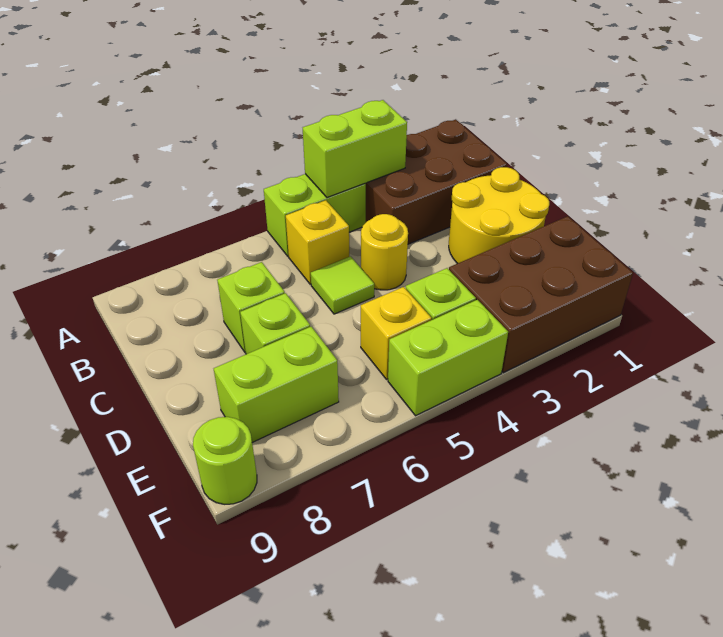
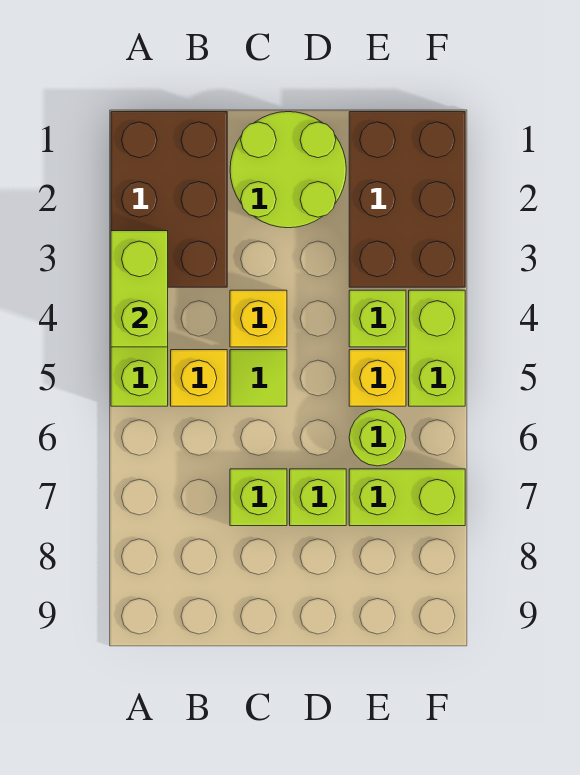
yellow 2x2 round brick [449,167,549,264] -> lime 2x2 round brick [230,112,346,228]
yellow 1x1 round brick [361,214,408,290] -> yellow 1x1 brick [230,290,287,347]
lime 1x2 brick [214,327,339,442] -> lime 1x2 brick turned to [349,469,465,526]
lime 1x1 round brick [193,417,257,504] -> lime 1x1 round brick moved to [349,409,406,466]

